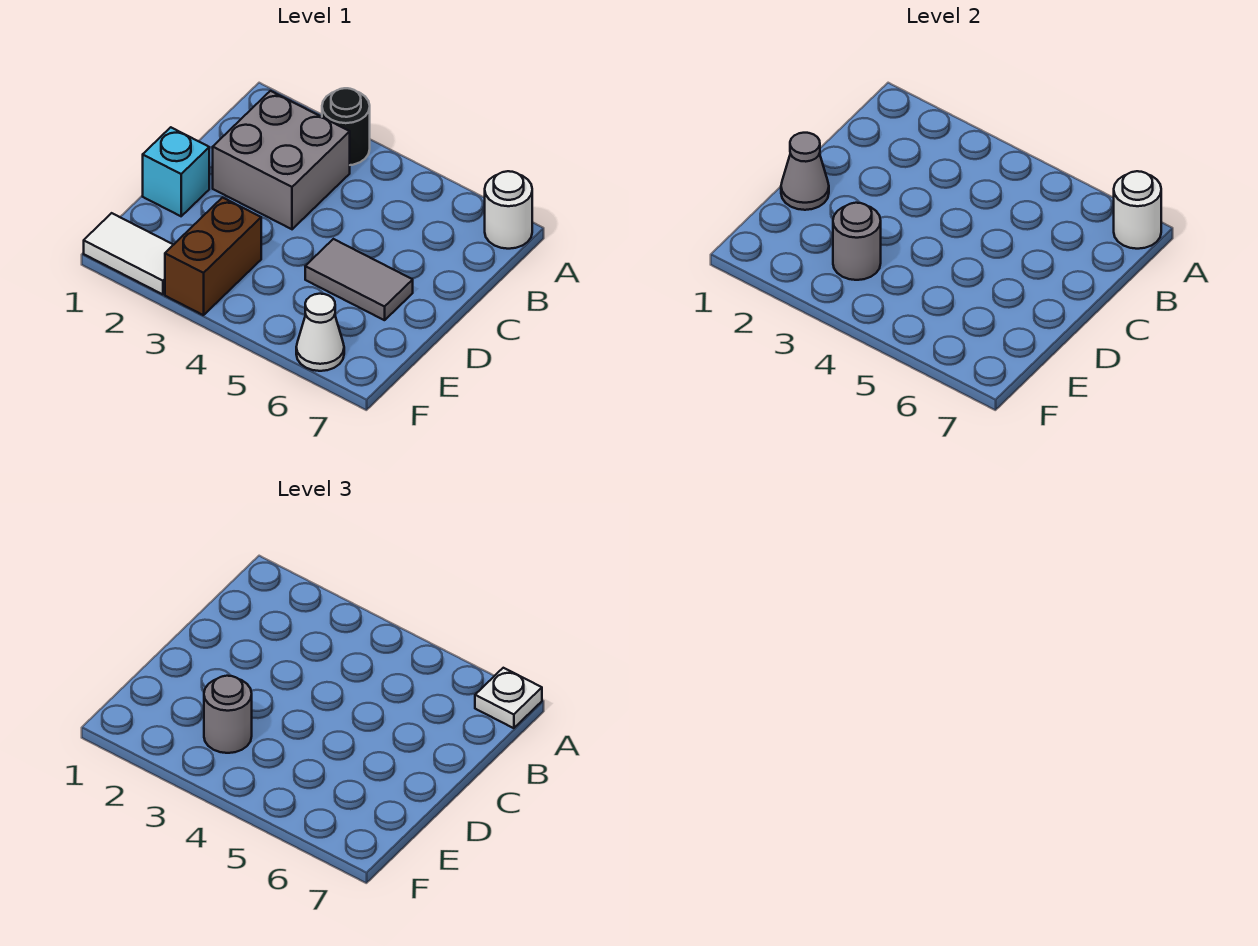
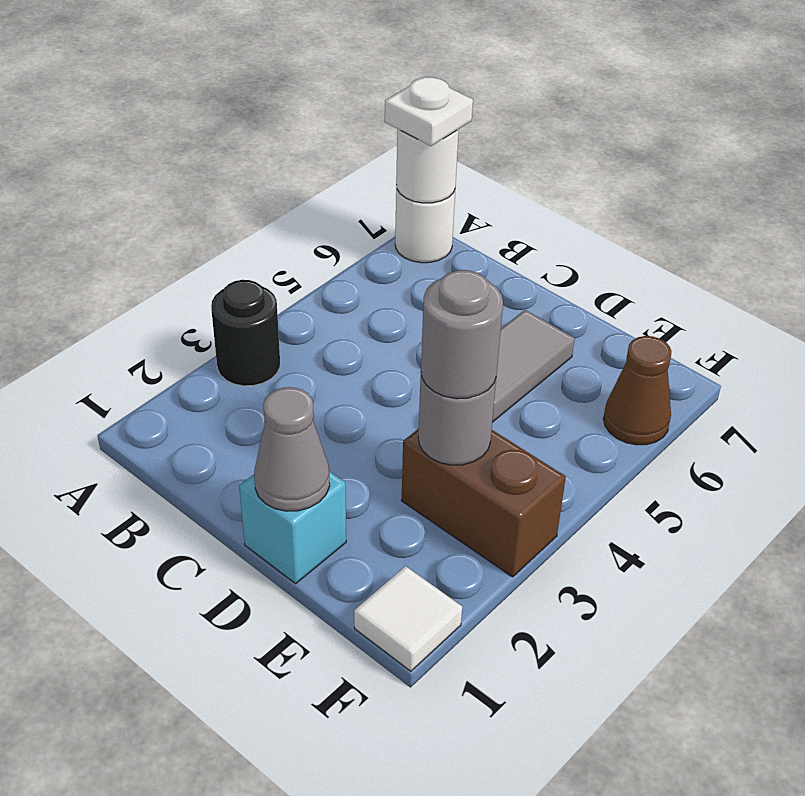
grey 2x2 brick [213,91,350,229] -> none
white 1x2 tile [84,213,173,294] -> white 1x1 tile [354,566,462,671]
white 1x1 cone [296,294,344,371] -> brown 1x1 cone [603,336,671,445]

